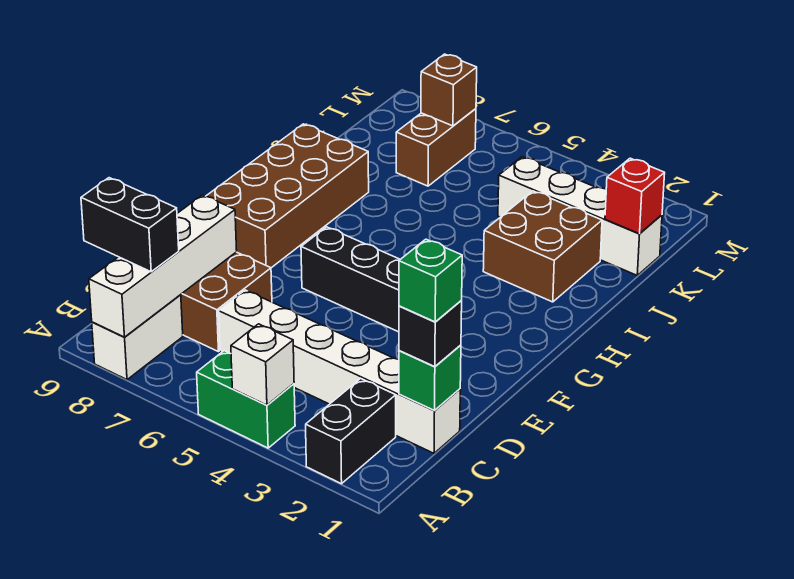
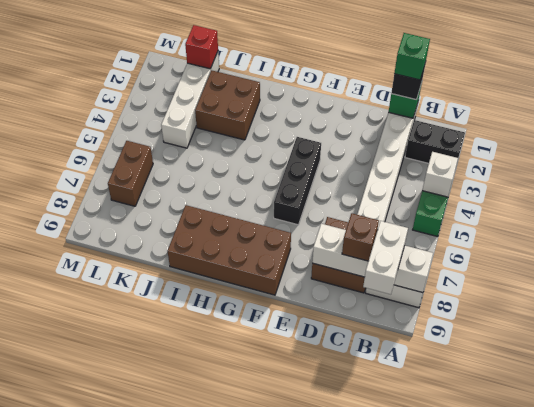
black 1x2 brick [81,178,179,272] -> white 1x2 brick [363,221,408,294]
brown 1x2 brick [396,109,476,186] -> brown 1x2 brick turned to [108,141,153,206]
brown 1x1 brick [421,54,477,126] -> brown 1x1 brick moved to [342,213,379,261]

